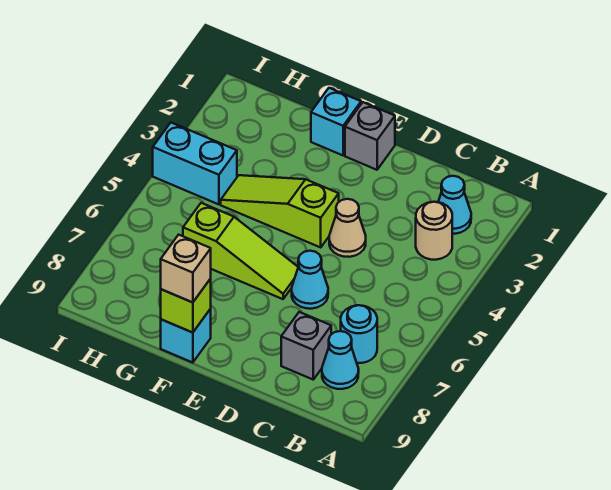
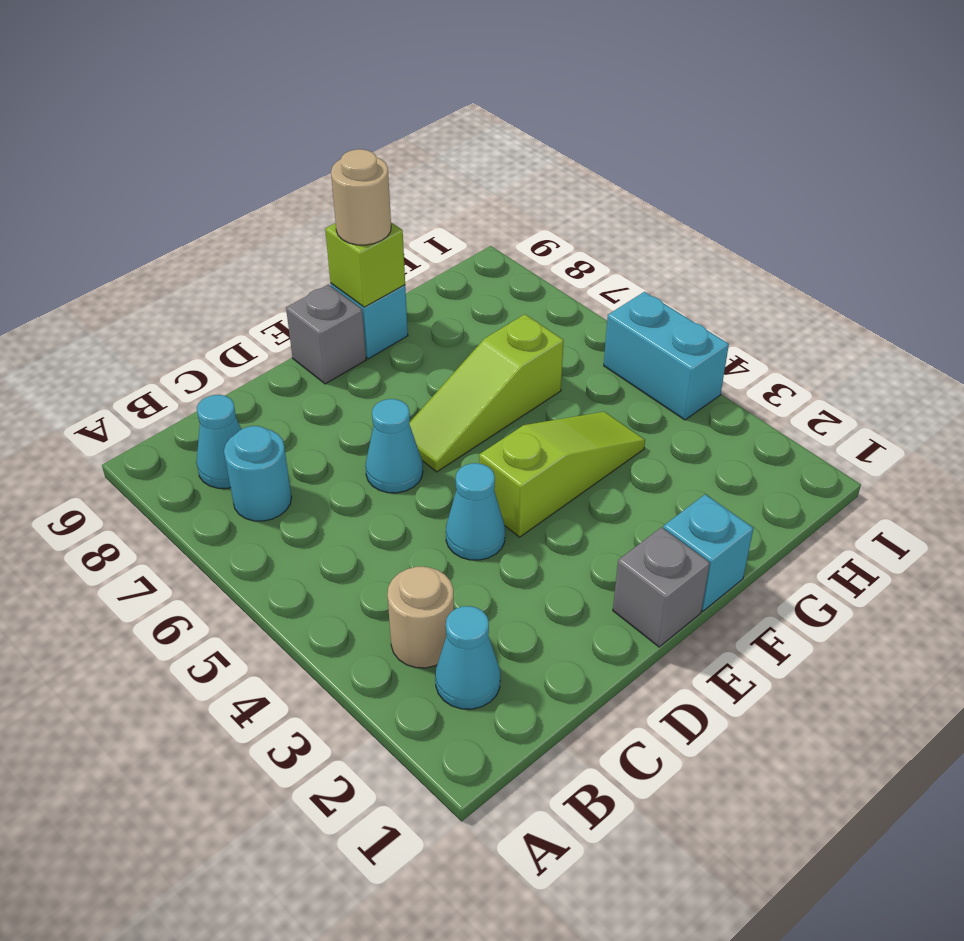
grey 1x1 brick [281,312,331,379] -> grey 1x1 brick moved to [286,285,366,384]
tan 1x1 cone [329,199,366,257] -> cyan 1x1 cone [446,463,505,560]
tan 1x1 brick [161,235,211,303] -> tan 1x1 round brick [331,149,391,245]
cyan 1x2 brick [153,123,237,204] -> cyan 1x2 brick turned to [604,292,729,420]

